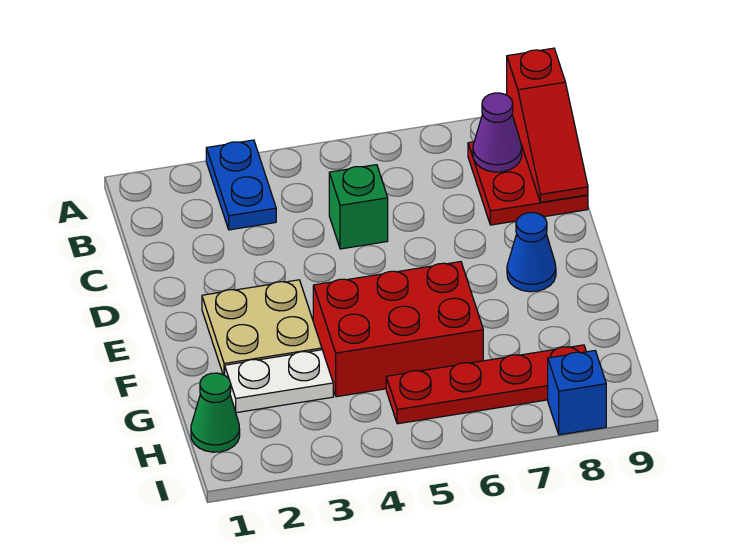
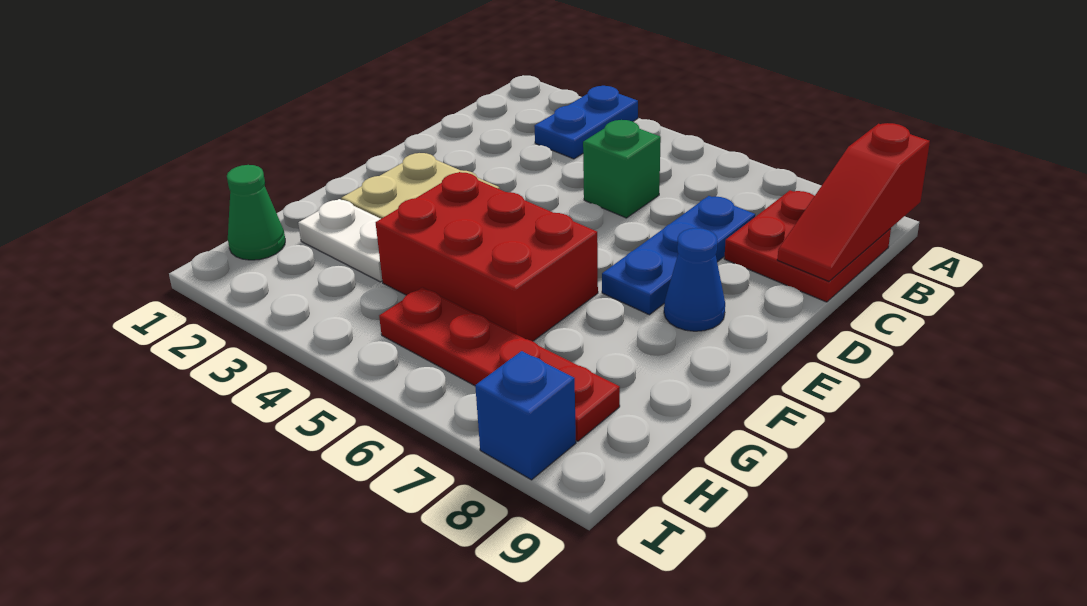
purple 1x1 cone [473,93,522,172] -> none
none -> blue 1x3 plate [602,196,755,315]

